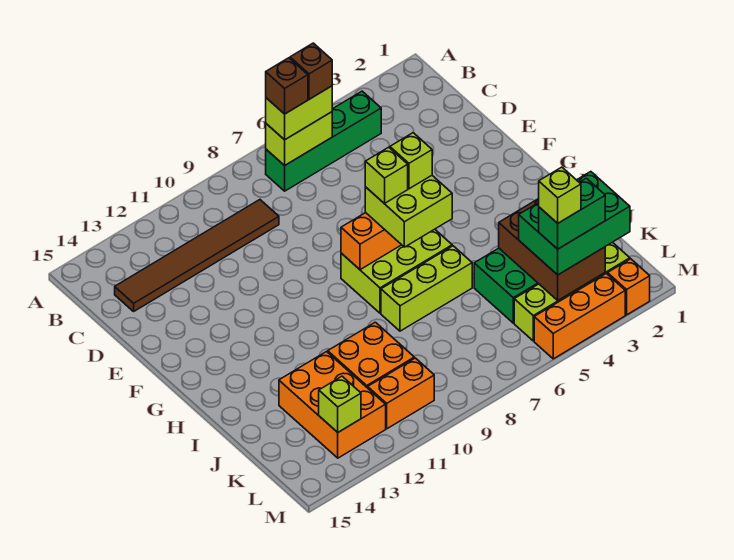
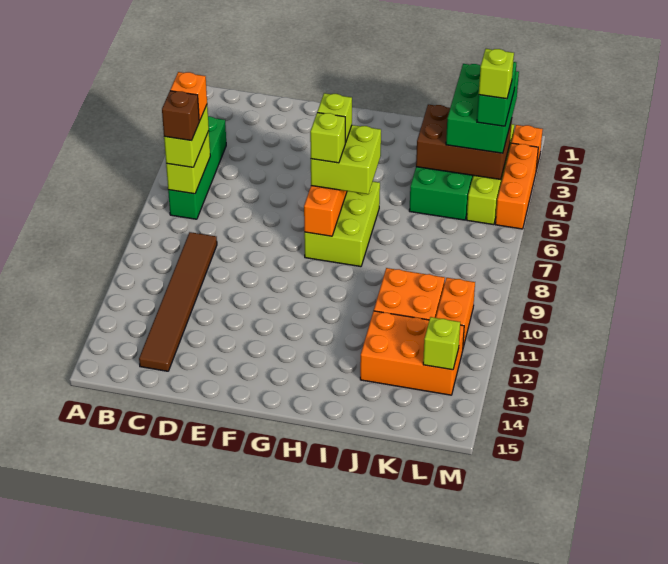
brown 1x1 brick [290,43,332,99] -> orange 1x1 brick [170,72,207,121]
lime 1x3 brick [381,246,472,331] -> none

